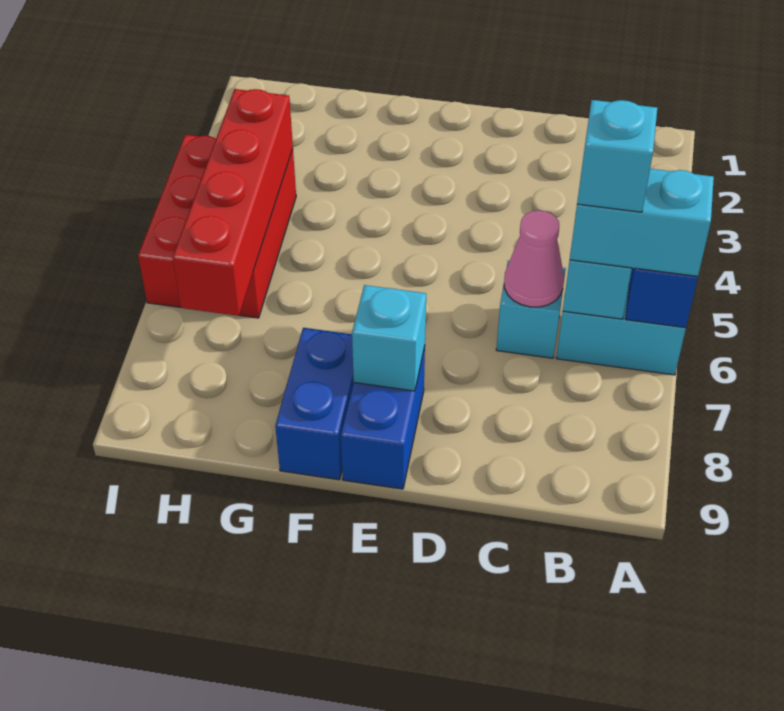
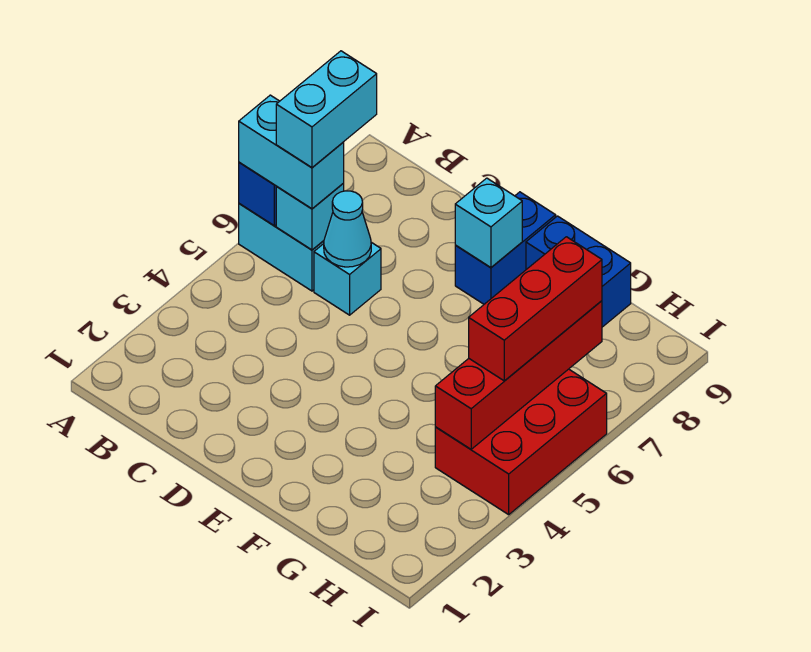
cyan 1x1 brick [577,100,657,212] -> cyan 1x2 brick [276,51,377,167]
pink 1x1 cone [504,211,564,307] -> cyan 1x1 cone [324,191,371,267]
blue 1x2 brick [275,328,354,480] -> blue 1x2 brick turned to [526,216,631,327]
none -> red 1x3 brick [469,237,602,381]

